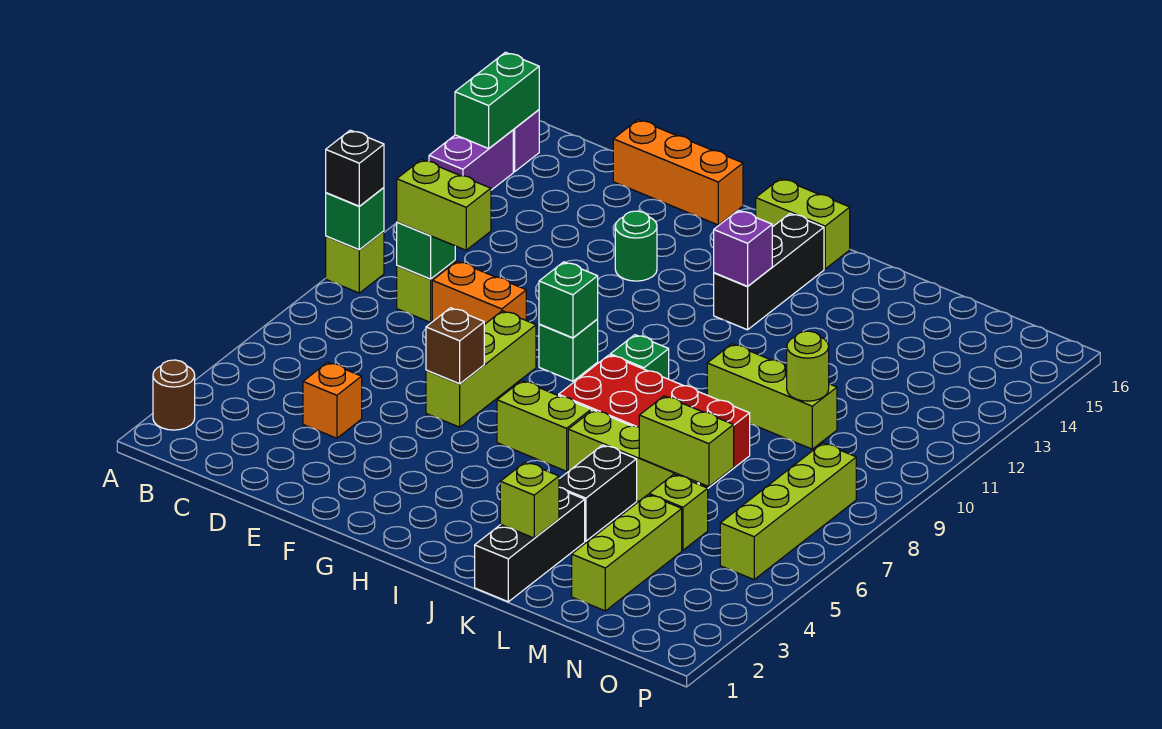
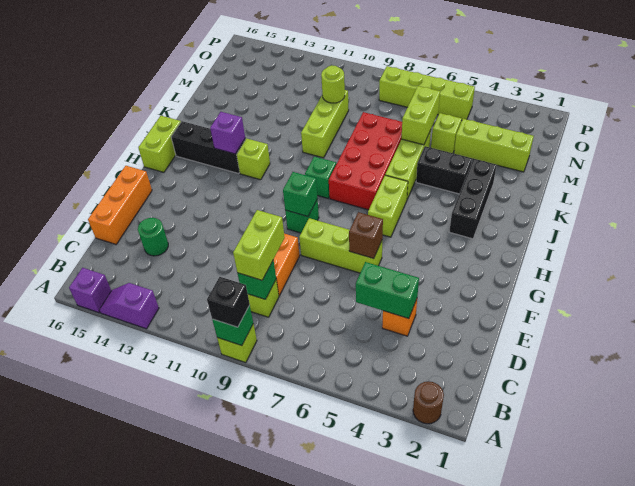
purple 1x2 brick [429,130,513,190] -> purple 1x2 slope [99,283,159,329]
green 1x2 brick [455,52,539,148] -> green 1x2 brick moved to [356,262,419,319]
green 1x1 round brick [615,211,657,281] -> green 1x1 round brick moved to [138,218,168,256]
black 1x3 brick [475,487,585,602] -> black 1x3 brick turned to [449,159,496,239]
lime 1x1 brick [500,462,559,538] -> lime 1x1 brick moved to [237,138,270,180]

